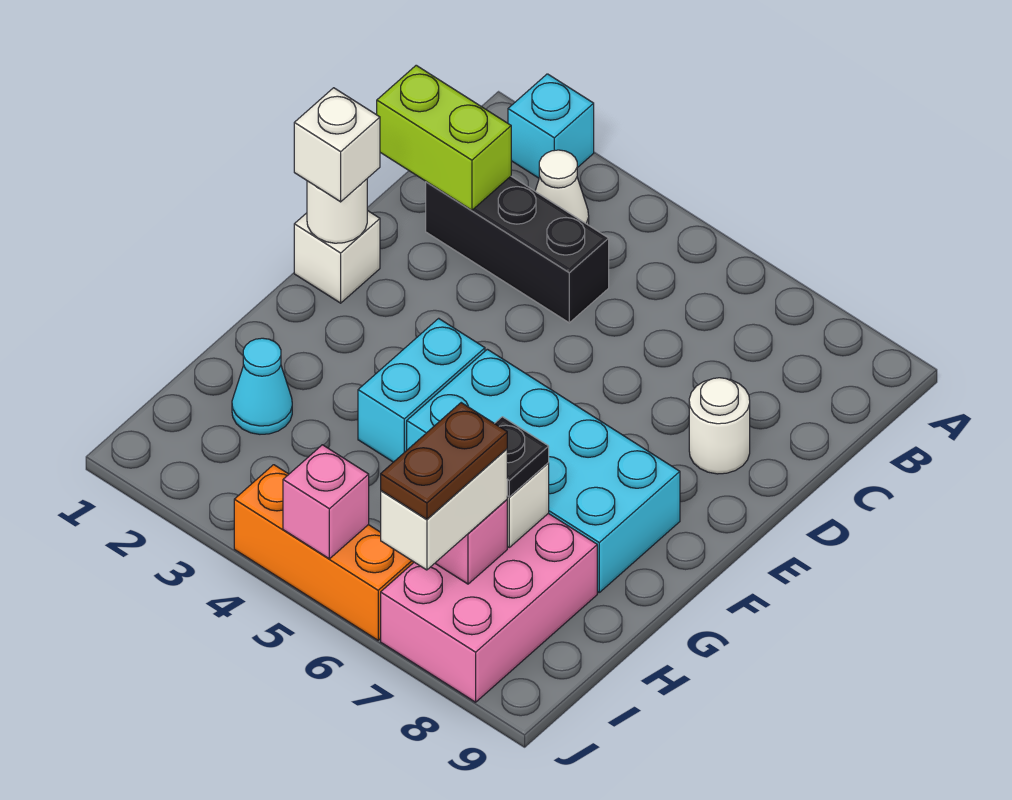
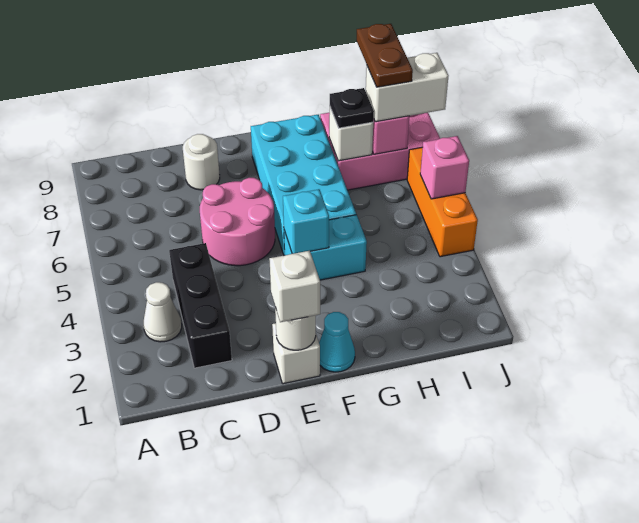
cyan 1x1 brick [508,74,594,178] -> cyan 1x1 brick moved to [283,189,329,254]
lime 1x2 brick [377,65,511,210] -> none
none -> pink 2x2 round brick [200,178,275,266]
cyan 1x1 cone [232,338,292,434] -> cyan 1x1 cone moved to [319,312,355,372]
brown 1x2 plate [381,403,507,519] -> brown 1x2 plate turned to [356,24,413,87]

